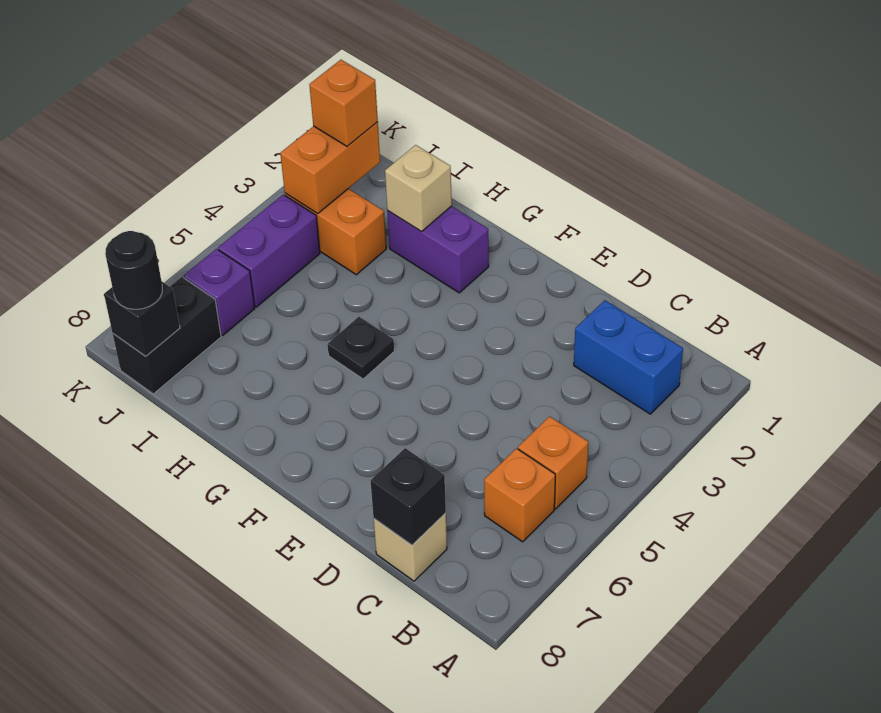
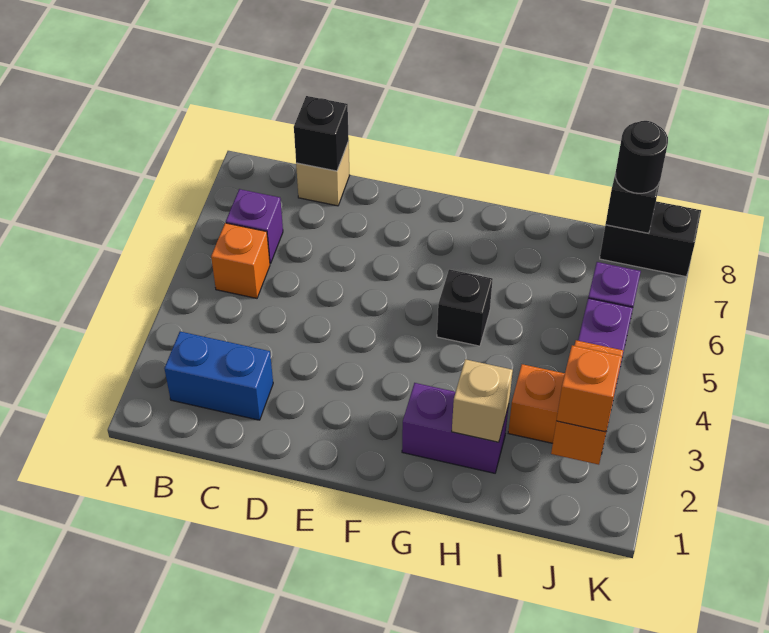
orange 1x1 brick [484,448,555,542] -> purple 1x1 brick [226,189,283,264]
black 1x1 plate [327,317,394,379] -> black 1x1 brick [437,269,493,346]
black 1x2 brick [113,277,221,394] -> black 1x2 brick turned to [600,201,701,277]

